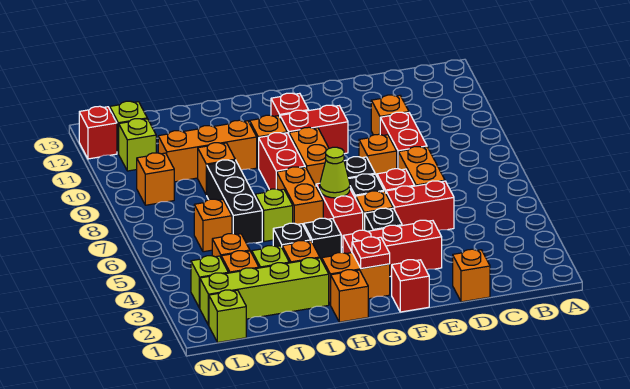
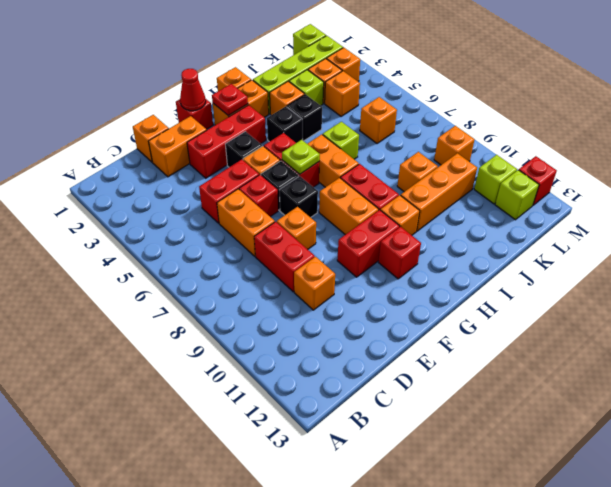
none -> orange 1x2 brick [149,116,207,177]
none -> red 1x1 cone [180,69,206,111]
lime 1x1 cone [320,147,350,198] -> lime 1x1 plate [282,140,320,174]
black 1x3 brick [207,160,262,244] -> none
lime 1x1 brick [191,256,228,308] -> orange 1x1 brick [327,47,360,82]

